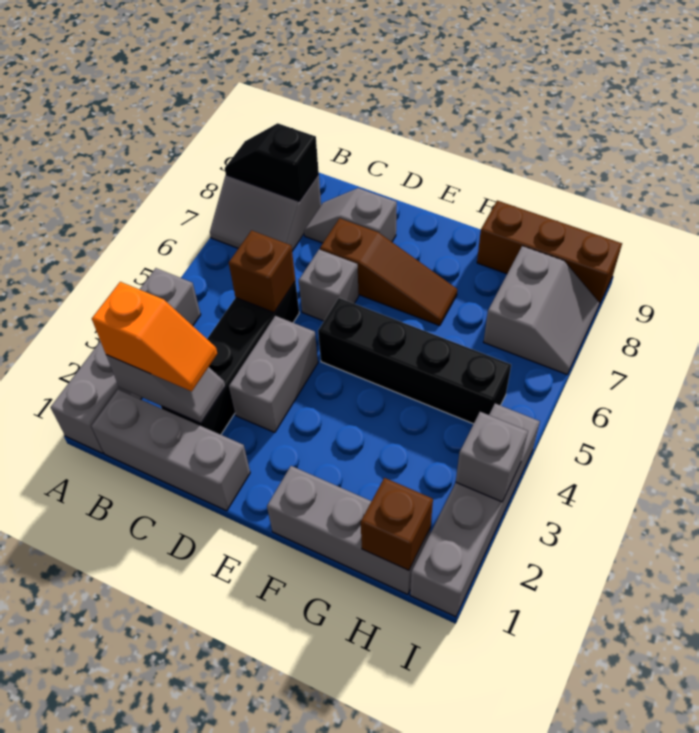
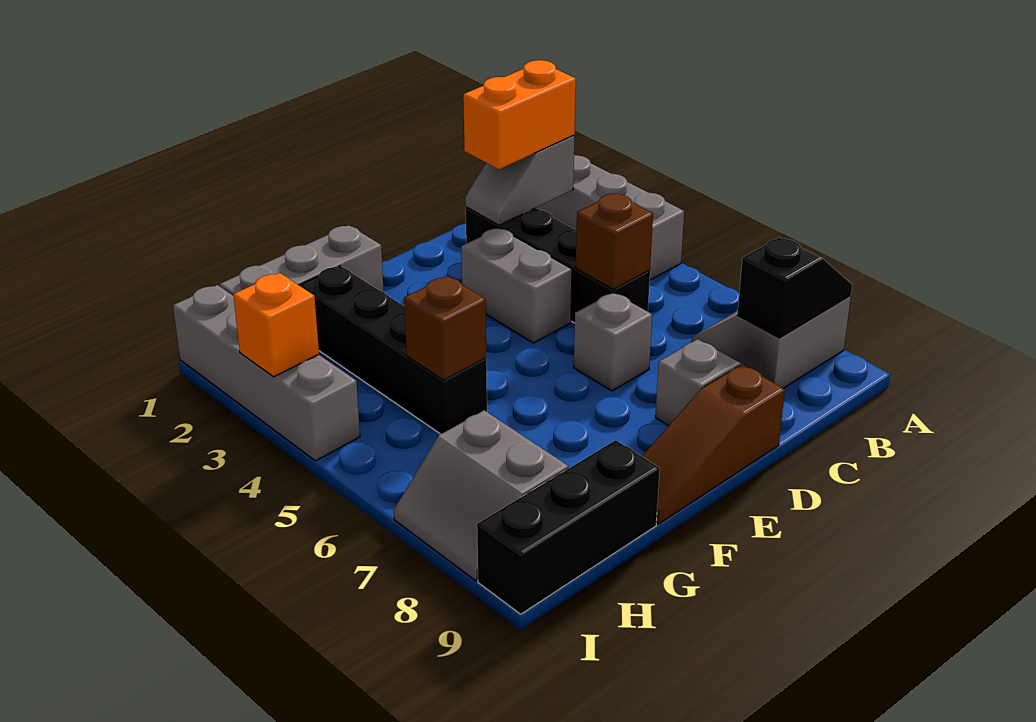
grey 1x3 brick [92,390,250,511] -> none
orange 1x2 slope [92,282,217,391] -> orange 1x2 brick [463,60,576,169]
brown 1x3 slope [320,218,457,326] -> brown 1x3 slope moved to [642,365,785,524]
black 1x4 brick [318,298,511,424] -> black 1x4 brick turned to [299,266,487,434]
brown 1x3 brick [477,201,622,305] -> black 1x3 brick [477,440,660,614]
brown 1x1 brick [361,478,433,570] -> brown 1x1 brick moved to [404,276,486,380]
grey 1x1 brick [456,412,528,502] -> orange 1x1 brick [233,273,319,377]

